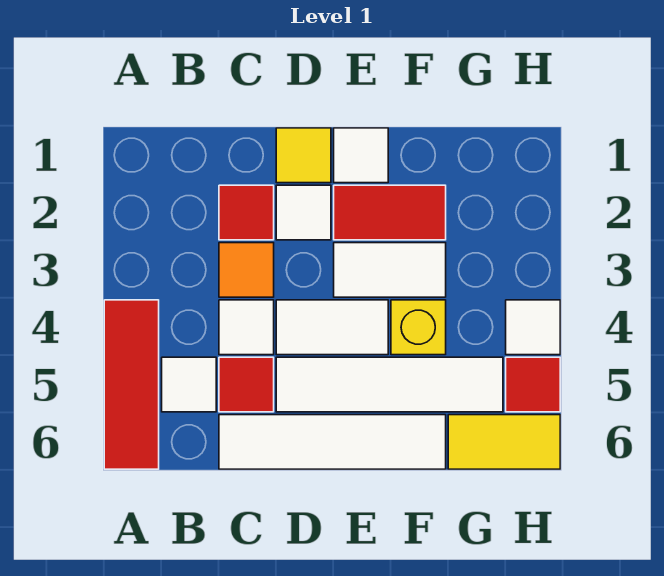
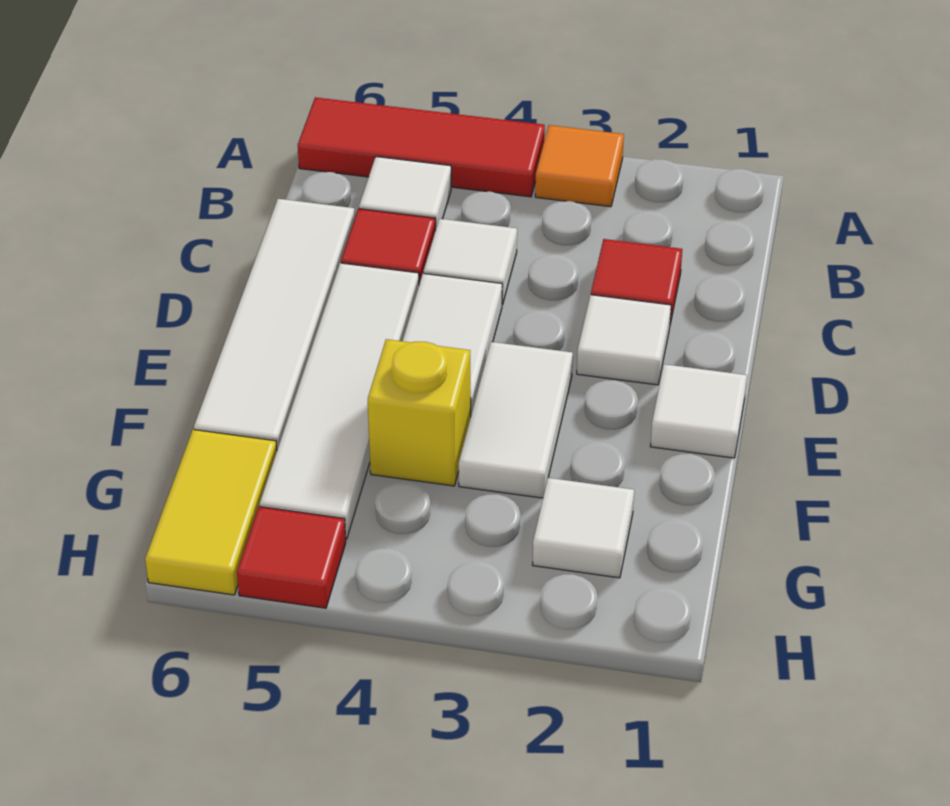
orange 1x1 tile [219,243,274,297] -> orange 1x1 tile moved to [535,125,624,207]
yellow 1x1 tile [276,128,331,183] -> none
red 1x2 tile [334,185,446,240] -> none
white 1x1 tile [506,300,560,355] -> white 1x1 tile moved to [533,478,634,578]

